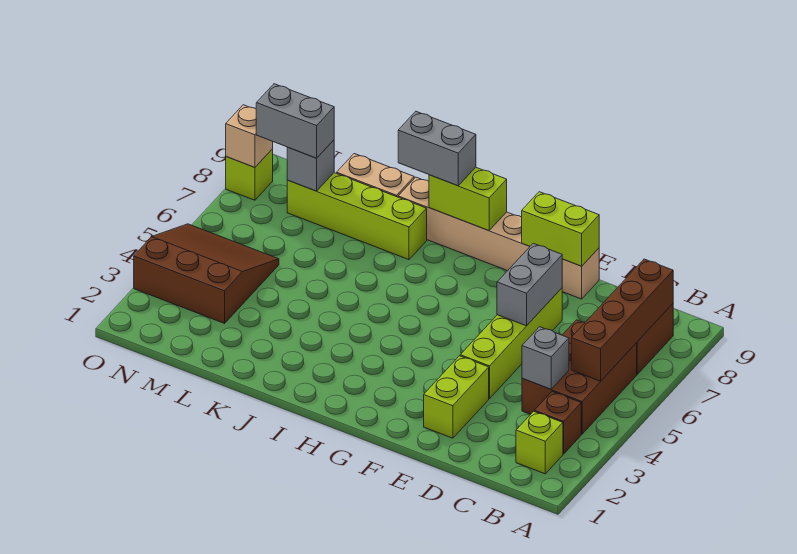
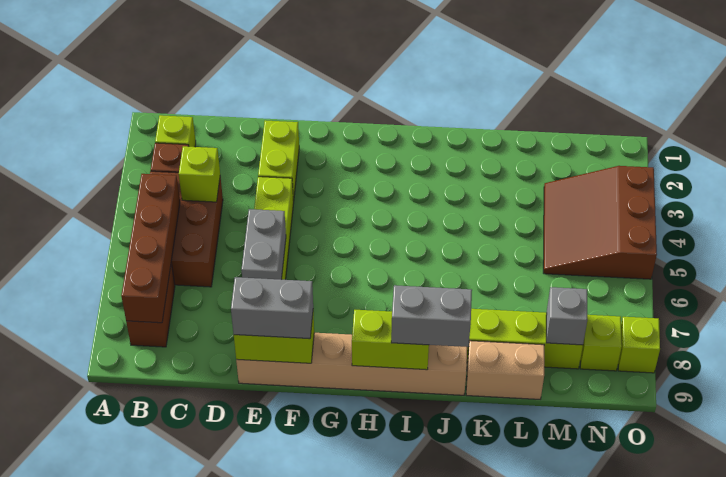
grey 1x1 brick [522,327,569,389] -> lime 1x1 brick [179,146,220,202]
brown 3x3 slope [134,224,279,323] -> brown 3x3 slope turned to [543,166,657,279]
grey 1x2 brick [256,84,334,158] -> grey 1x2 brick moved to [231,277,313,339]
none -> lime 1x1 brick [580,315,622,371]
tan 1x1 brick [226,105,273,167] -> none

